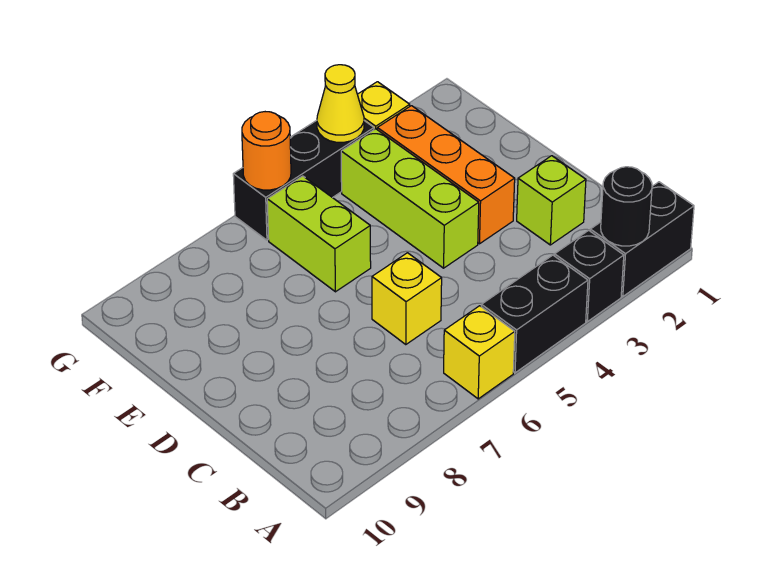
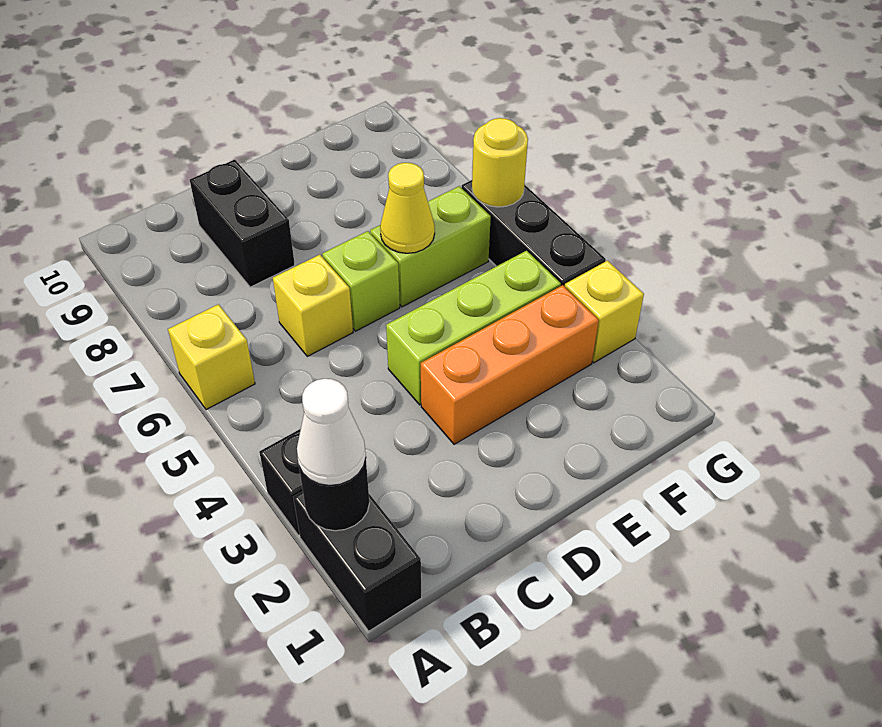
none -> white 1x1 cone [297,379,366,486]
black 1x2 brick [481,255,588,373] -> black 1x2 brick moved to [190,160,295,287]
lime 1x1 brick [517,156,586,245] -> lime 1x1 brick moved to [322,231,400,331]
yellow 1x1 cone [317,65,364,142] -> yellow 1x1 cone moved to [380,163,435,253]
orange 1x1 round brick [242,112,291,190] -> yellow 1x1 round brick [472,118,528,207]

